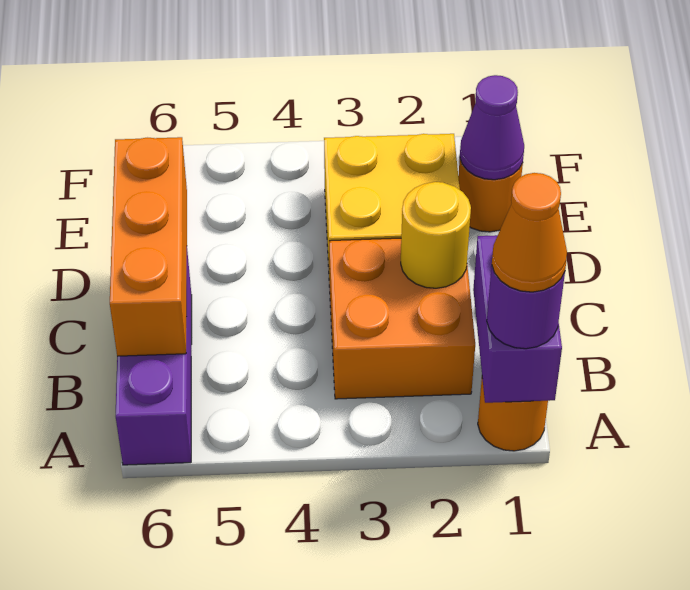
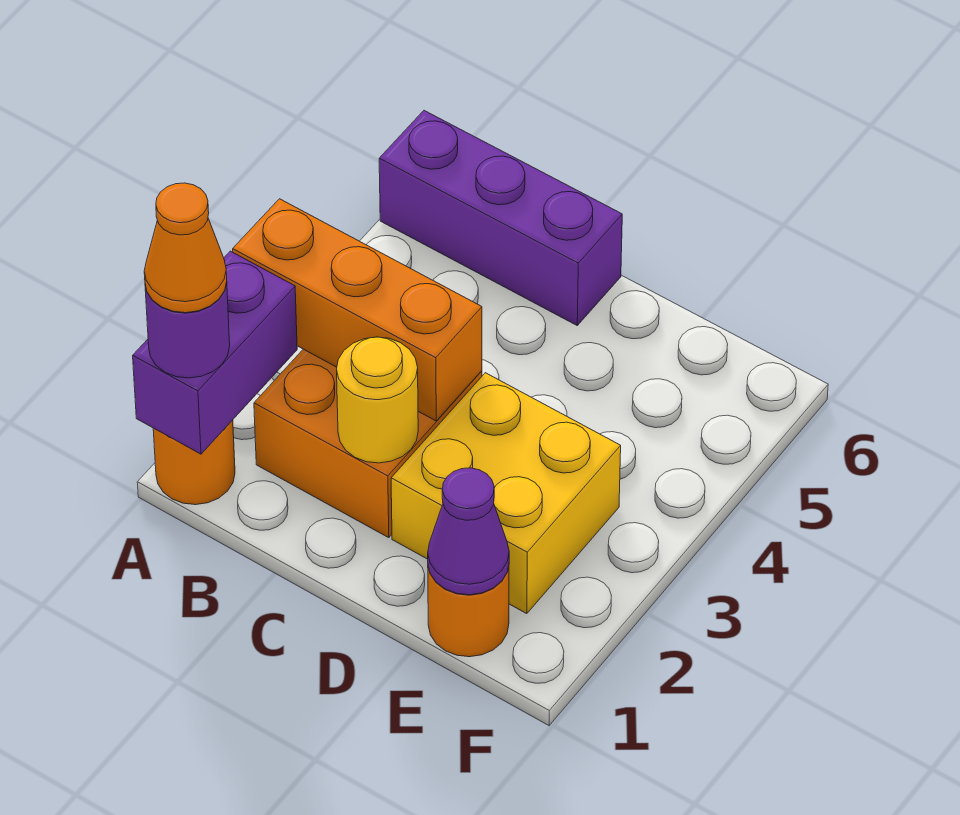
purple 1x2 brick [473,235,562,403] -> purple 1x2 brick turned to [133,251,297,454]
orange 1x3 brick [110,137,187,356] -> orange 1x3 brick moved to [233,199,482,421]

